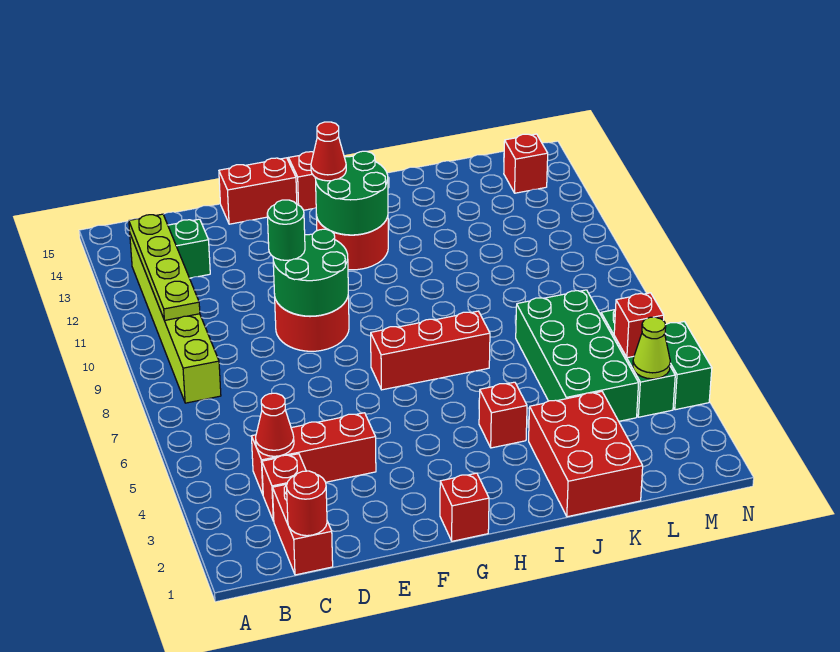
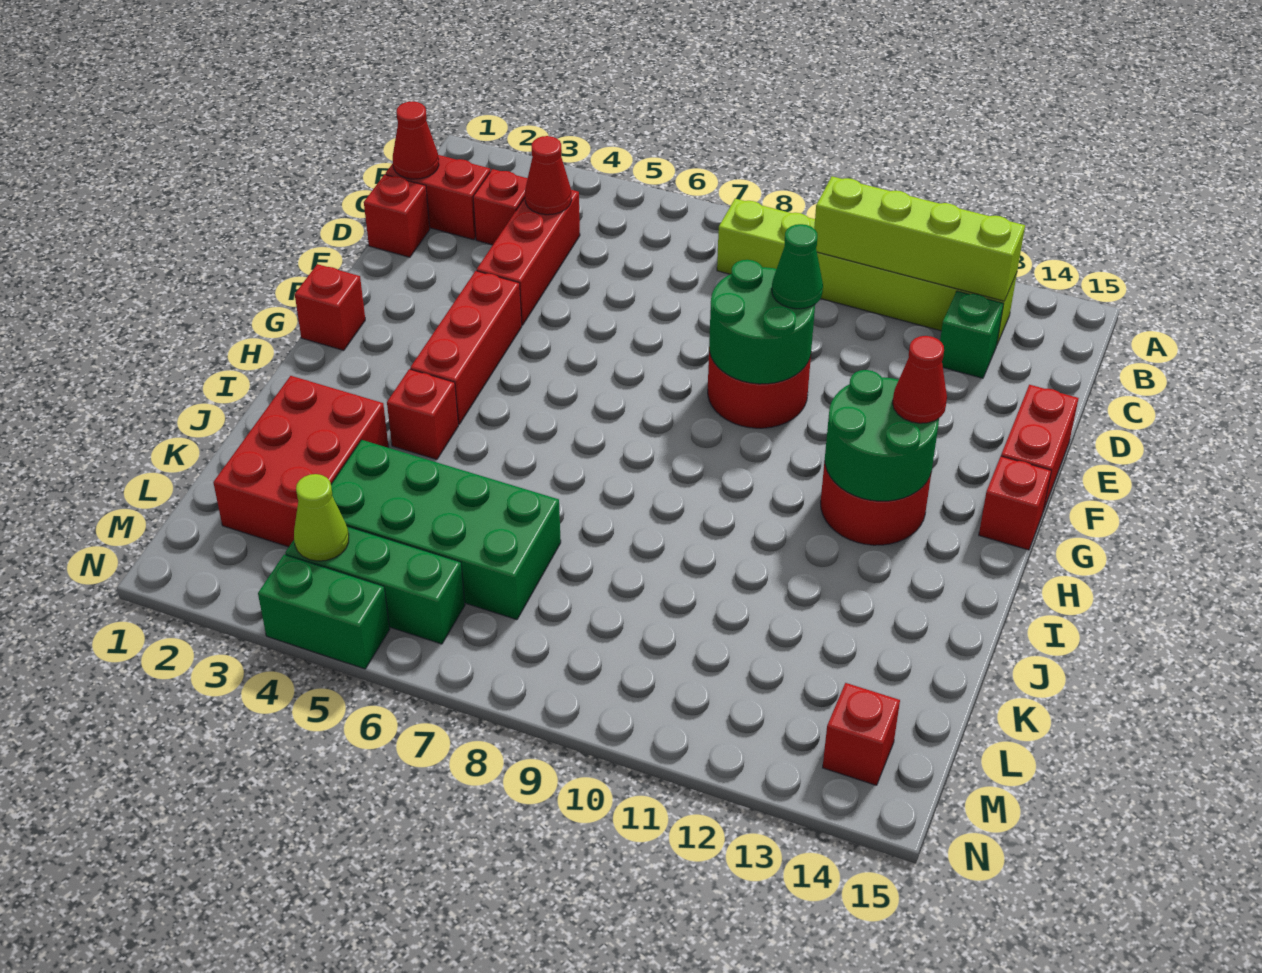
lime 1x4 plate [129,214,200,321] -> lime 1x4 brick [814,176,1025,301]
red 1x1 round brick [287,471,327,536] -> red 1x1 cone [393,101,439,179]
green 1x1 round brick [267,200,305,260] -> green 1x1 cone [772,224,823,309]
red 1x3 brick [371,311,490,390] -> red 1x3 brick moved to [410,271,522,424]
red 2x3 brick [529,392,643,517] -> red 2x3 brick turned to [213,376,388,547]
red 1x1 brick [614,293,664,358] -> red 1x1 brick moved to [364,175,430,257]

